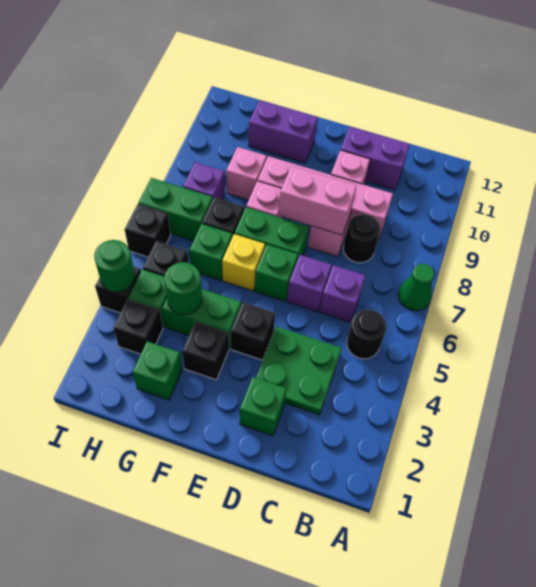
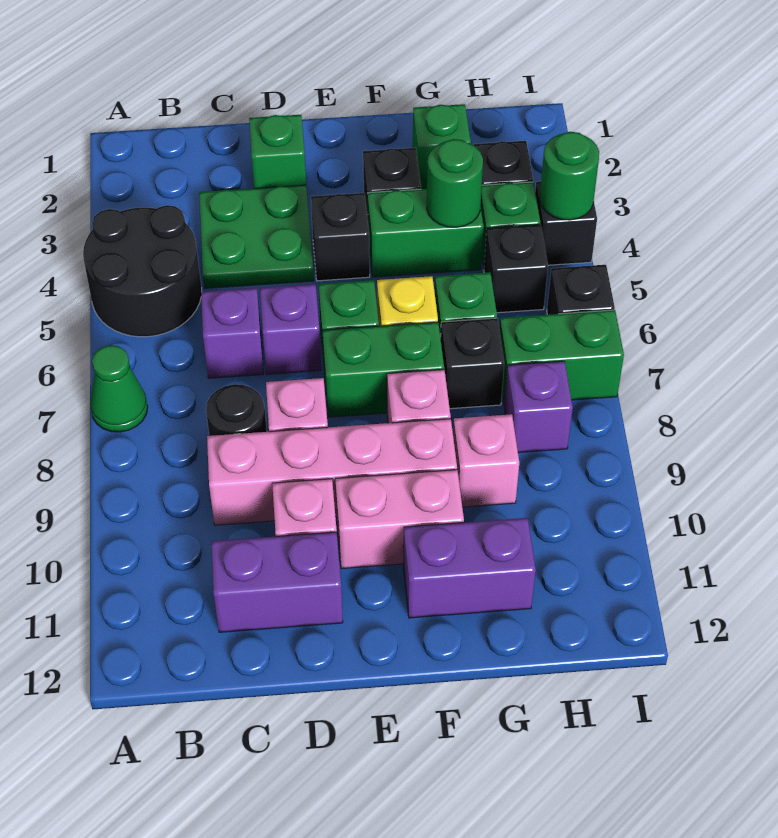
black 1x1 round brick [347,310,386,359] -> black 2x2 round brick [83,205,202,337]
pink 1x2 brick [279,166,357,235] -> pink 1x2 brick moved to [335,470,464,569]

